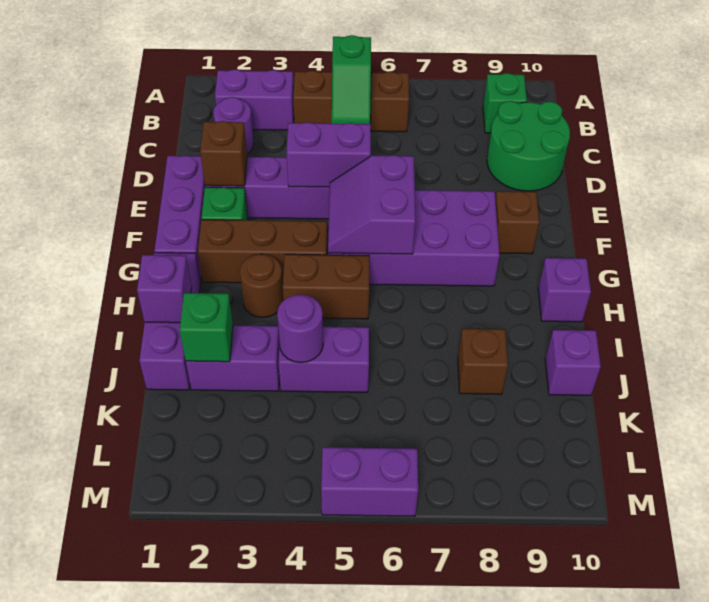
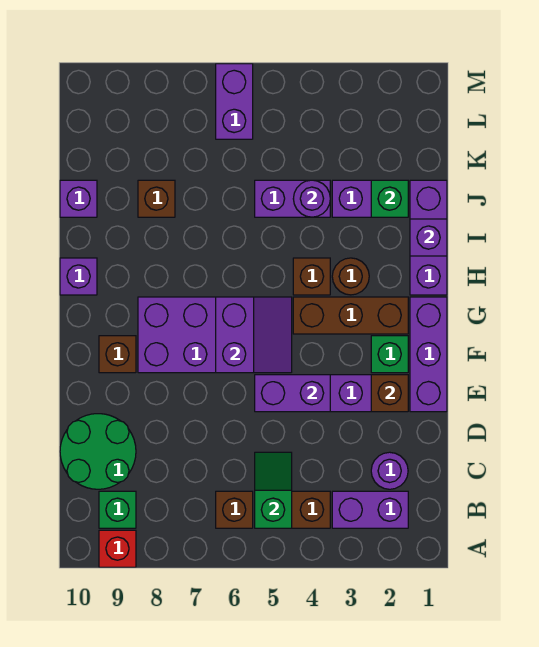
none -> red 1x1 brick [99,530,136,567]
brown 1x2 brick [283,254,369,319] -> brown 1x1 brick [293,258,330,295]
purple 1x2 brick [321,447,418,516] -> purple 1x2 brick turned to [216,64,253,139]

